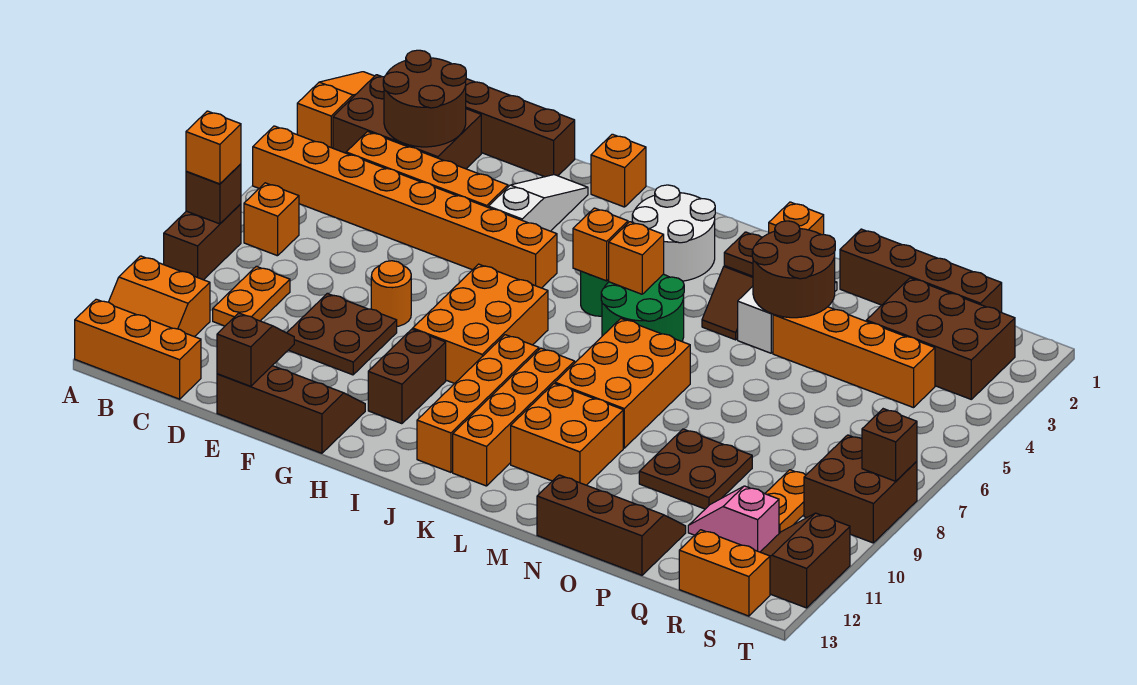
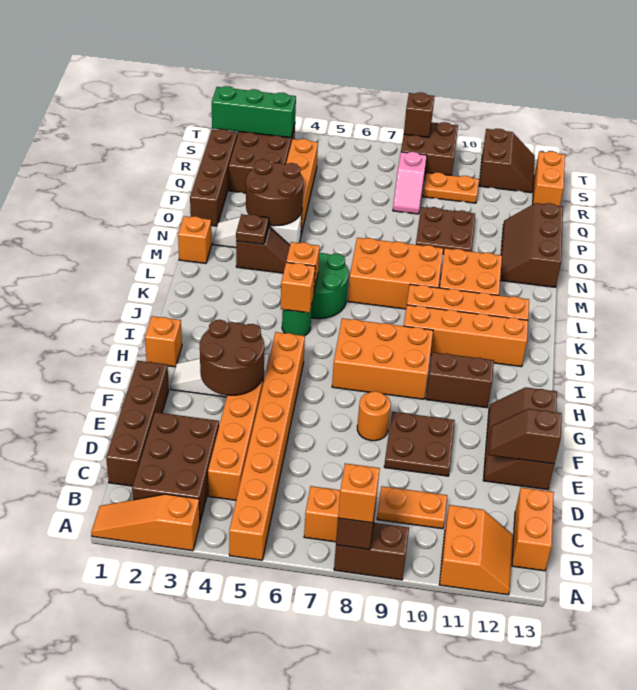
orange 1x3 brick [75,299,201,399] -> orange 1x2 brick [512,487,554,571]
brown 2x2 round brick [383,50,466,147] -> brown 2x2 round brick moved to [200,320,264,395]
white 2x2 round brick [632,185,715,281] -> none
pink 1x2 slope [688,486,779,552] -> pink 1x2 slope moved to [393,152,427,214]
none -> green 1x3 brick [212,86,296,138]
brown 2x2 slope [761,513,850,608] -> brown 2x2 slope turned to [479,129,535,193]

